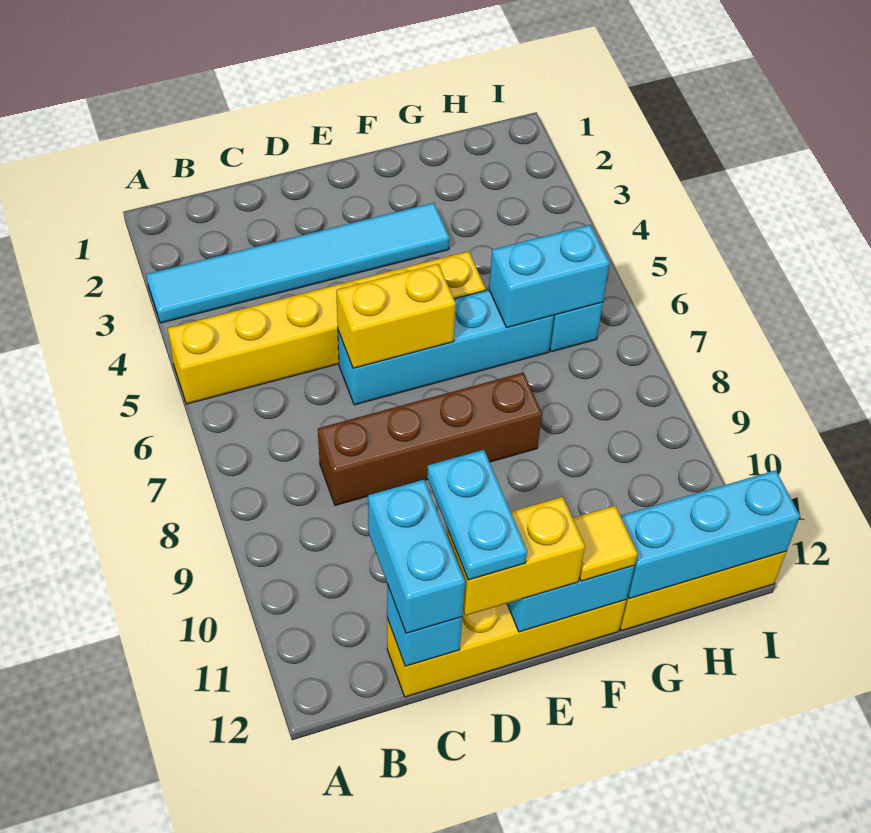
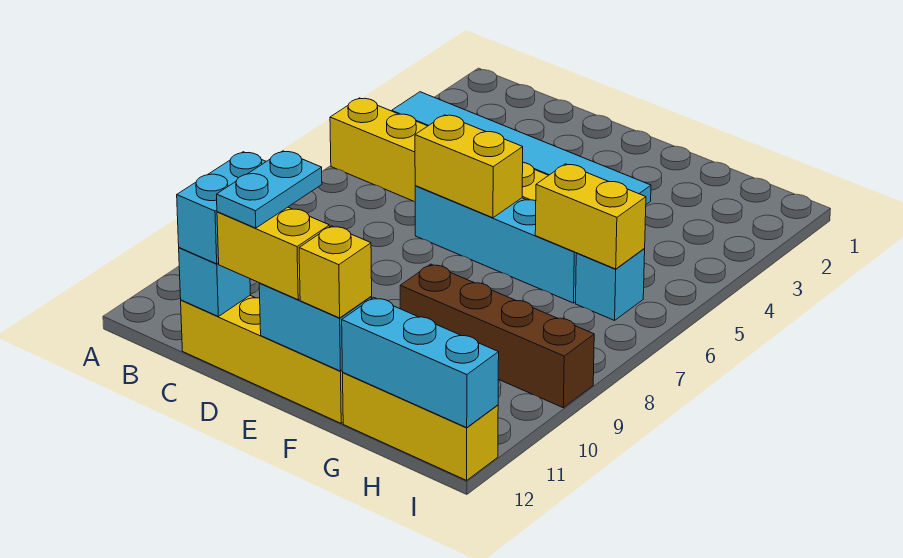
brown 1x4 brick [318,373,542,505] -> brown 1x4 brick moved to [400,264,594,408]
yellow 1x1 tile [573,506,637,581] -> yellow 1x1 brick [299,226,372,318]
cyan 1x2 brick [489,225,610,328] -> yellow 1x2 brick [535,164,646,269]

